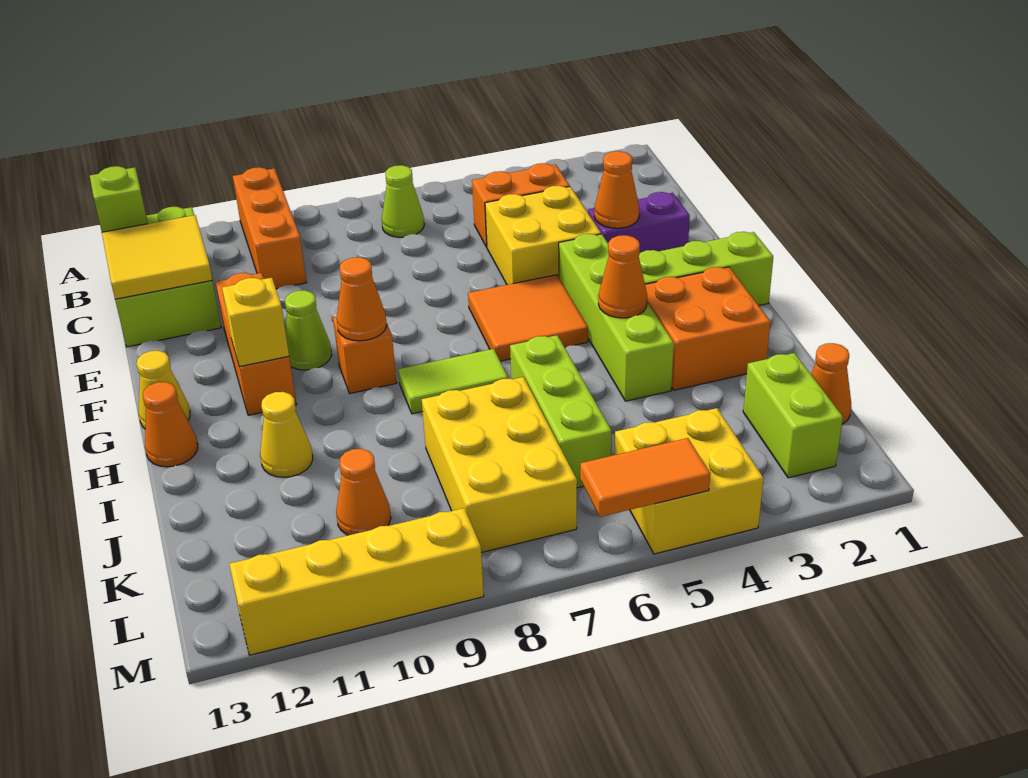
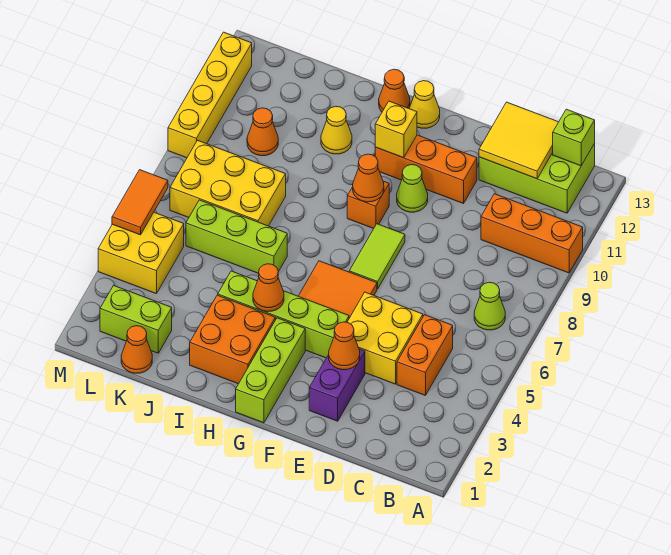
lime 1x2 tile [398,349,508,414] -> lime 1x2 tile moved to [349,224,405,289]

